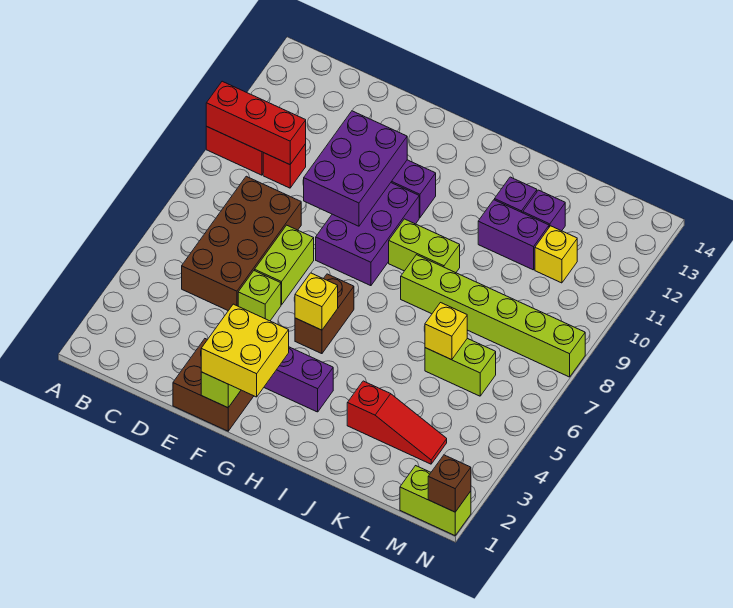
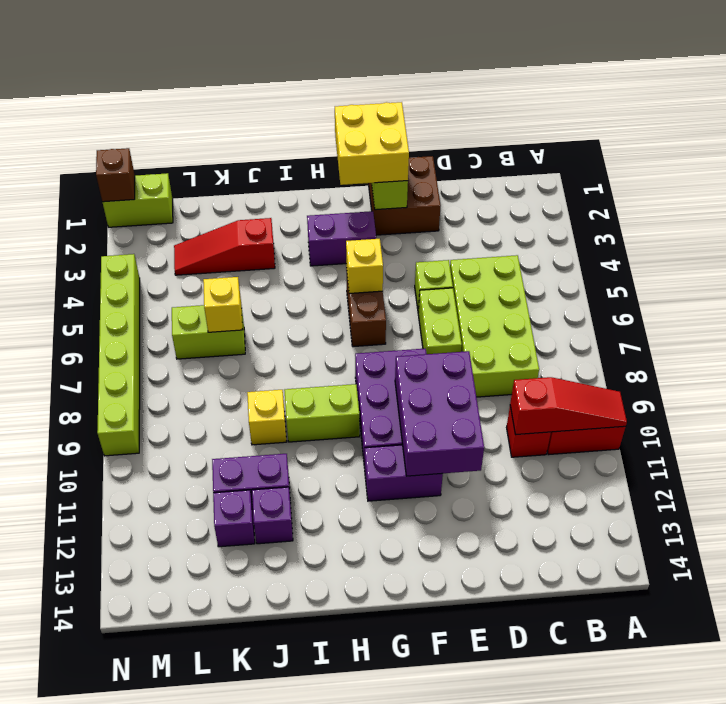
red 1x3 brick [206,81,306,165] -> red 1x3 slope [510,377,627,435]
brown 2x4 brick [182,176,301,311] -> lime 2x4 brick [450,255,539,397]
lime 1x6 brick [401,255,585,377] -> lime 1x6 brick turned to [97,254,140,456]
yellow 1x1 brick [535,226,577,283] -> yellow 1x1 brick moved to [247,390,286,445]

